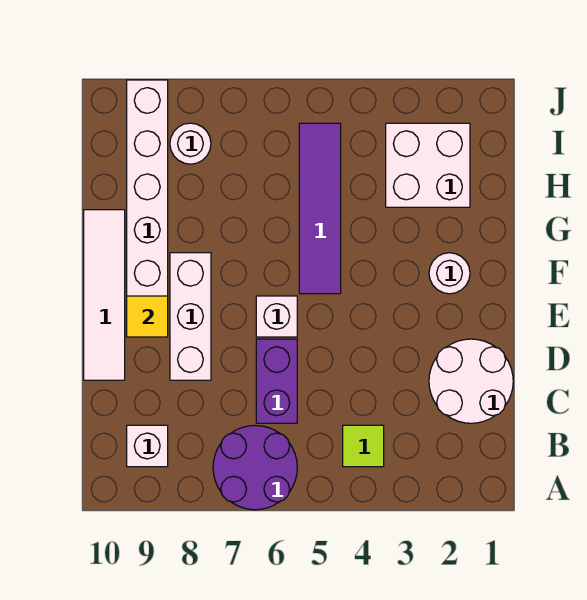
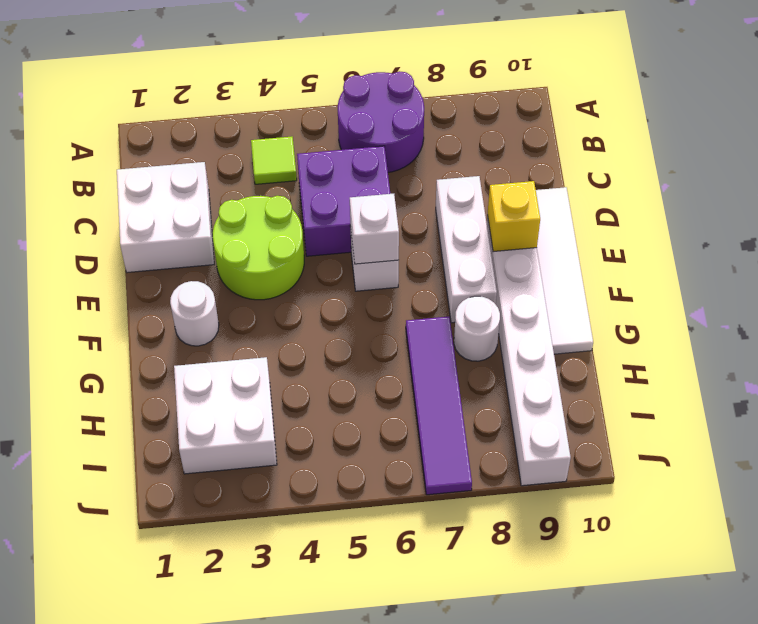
white 1x1 brick [127,425,168,467] -> white 1x1 brick moved to [350,194,399,264]
white 2x2 round brick [429,339,513,423] -> white 2x2 brick [117,162,214,273]
purple 1x2 brick [256,339,297,423] -> purple 2x2 brick [297,146,390,256]
none -> lime 2x2 round brick [213,196,304,300]
yellow 1x1 tile [127,296,168,337] -> yellow 1x1 brick [488,181,540,252]
purple 1x4 tile [299,123,341,294] -> purple 1x4 tile moved to [406,317,472,495]
white 1x1 round brick [170,123,211,164] -> white 1x1 round brick moved to [454,296,500,361]

